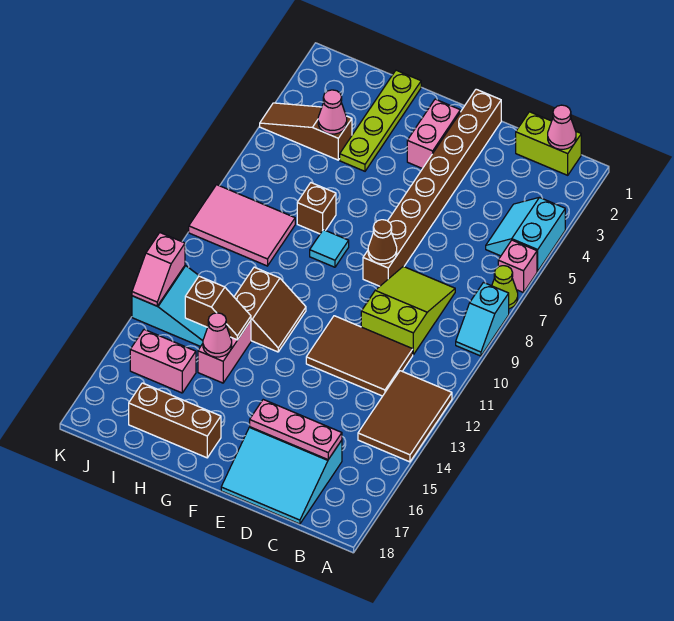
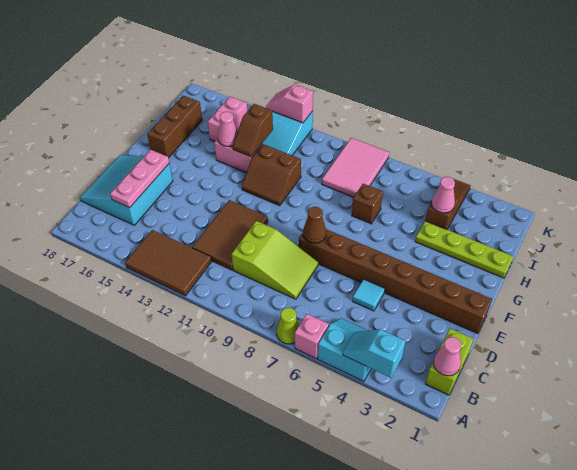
cyan 1x2 slope [456,283,509,356] -> cyan 1x2 slope moved to [343,329,405,378]
pink 1x2 brick [407,99,460,169] -> none
cyan 1x1 tile [310,230,349,267] -> cyan 1x1 tile moved to [353,279,385,311]

